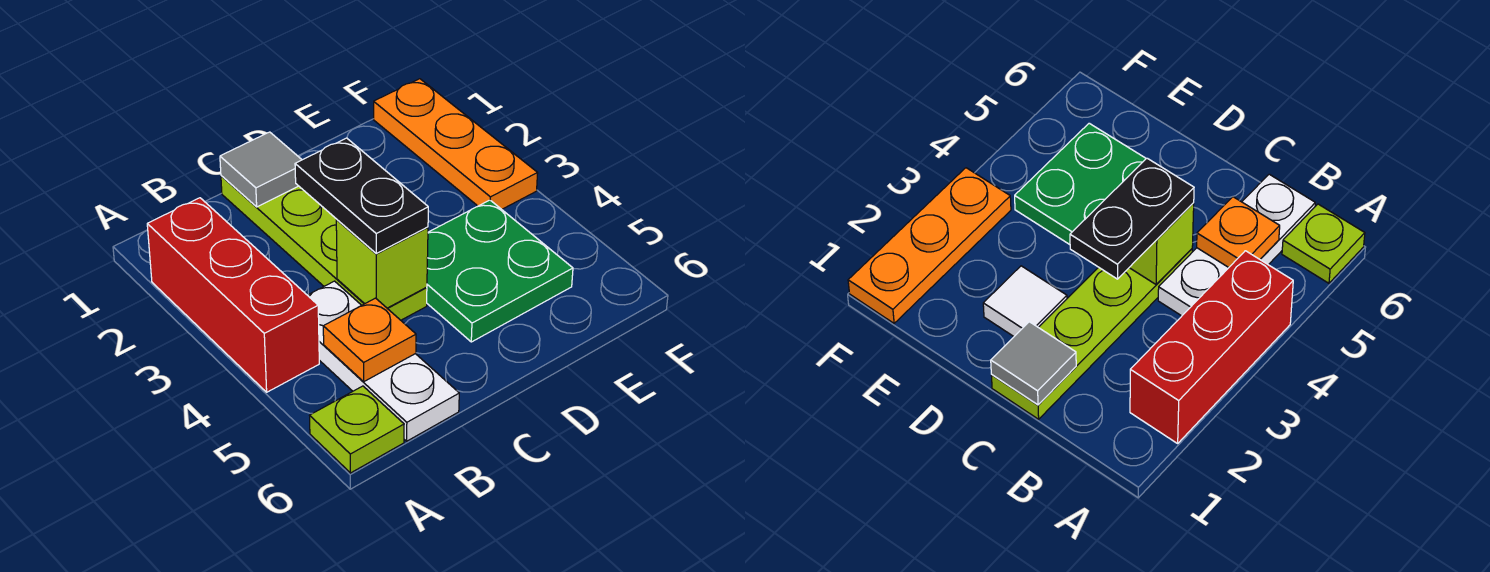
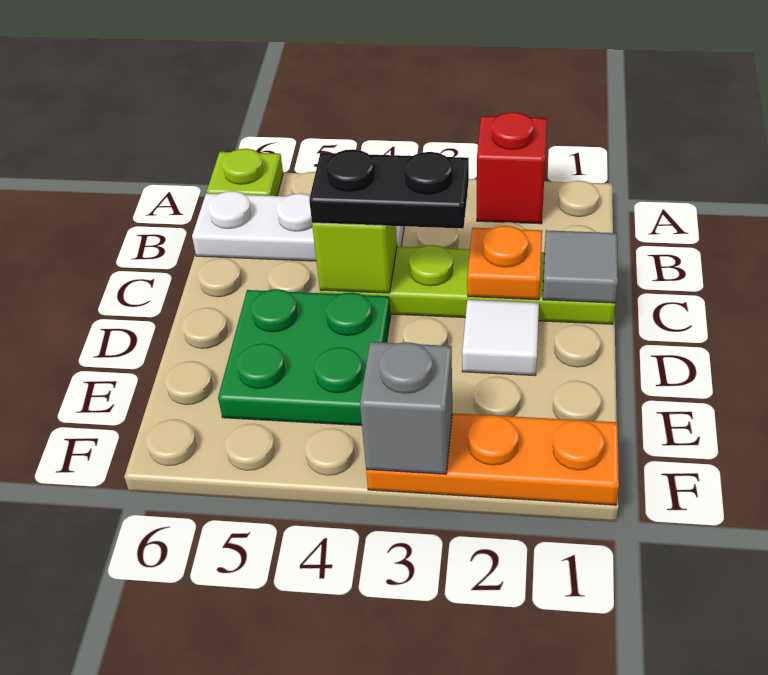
red 1x3 brick [147,198,319,392] -> red 1x1 brick [477,112,547,224]
orange 1x1 plate [323,298,416,382] -> orange 1x1 plate moved to [467,226,542,300]
none -> grey 1x1 brick [360,342,452,474]

